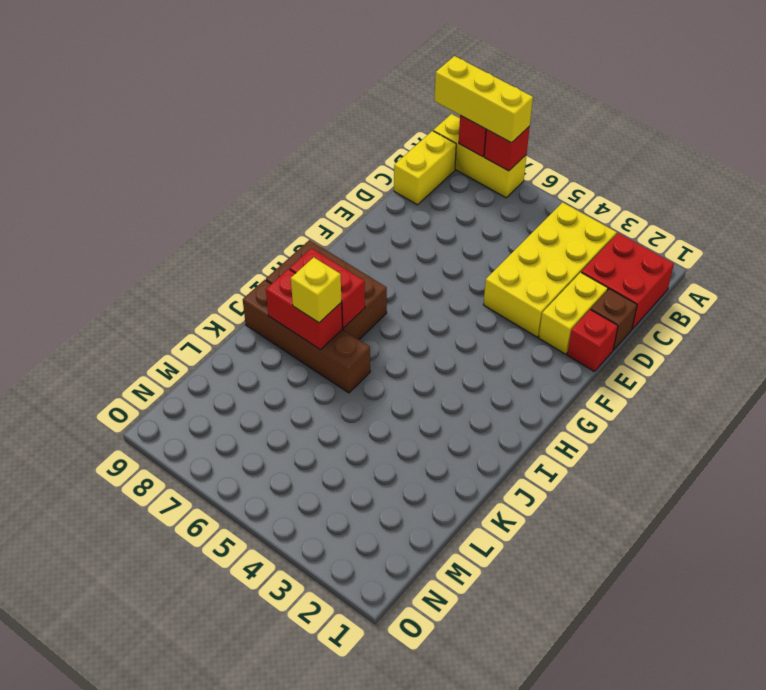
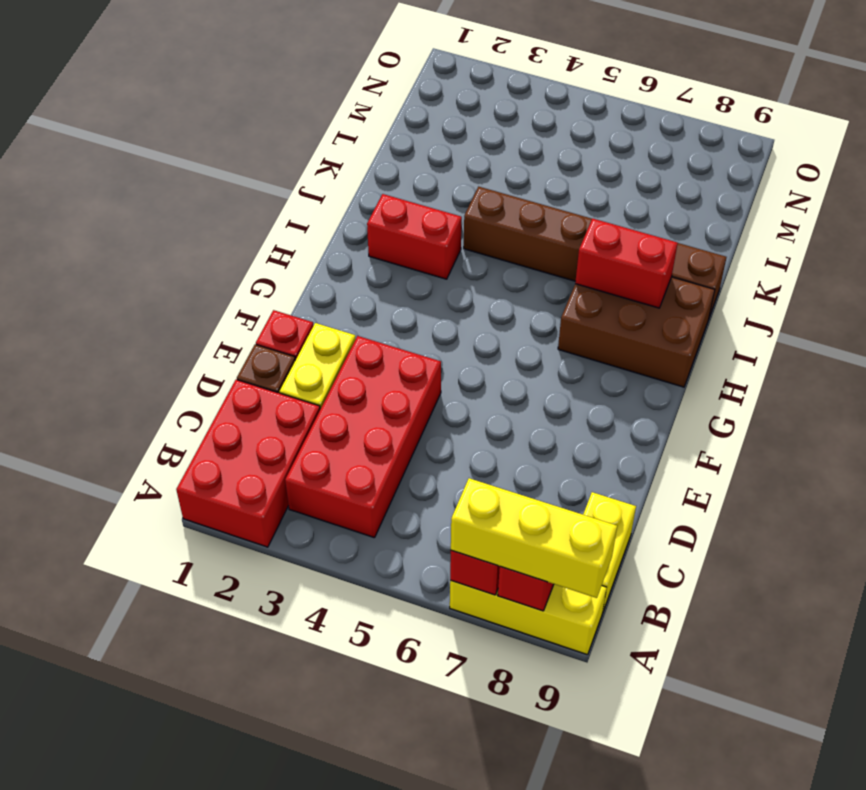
red 2x2 brick [581,233,674,329] -> red 2x3 brick [176,380,320,547]
yellow 2x4 brick [484,202,617,337] -> red 2x4 brick [285,336,441,538]
brown 1x4 brick [243,280,370,393] -> brown 1x6 brick [464,187,726,320]
red 1x2 brick [266,269,342,350] -> red 1x2 brick moved to [367,194,462,279]
yellow 1x1 brick [291,257,342,323] -> none

